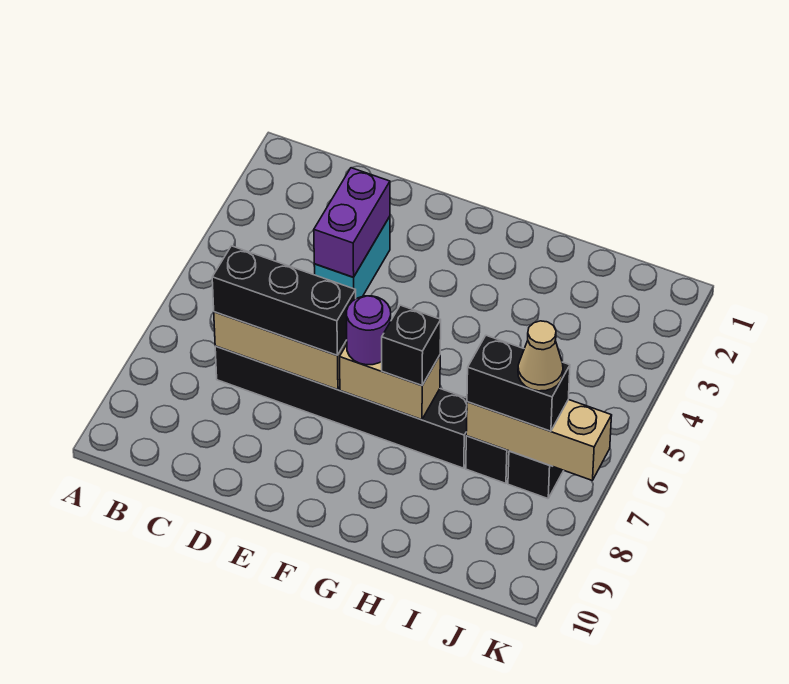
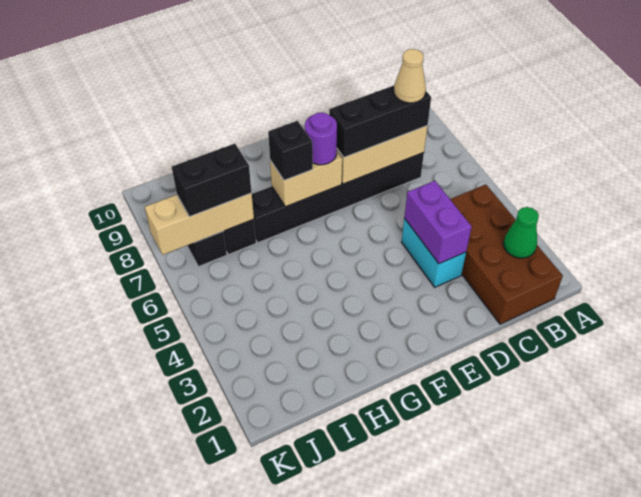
none -> brown 2x4 brick [450,184,563,324]
none -> green 1x1 cone [503,207,539,258]
tan 1x1 cone [518,321,563,391] -> tan 1x1 cone moved to [394,49,426,103]

